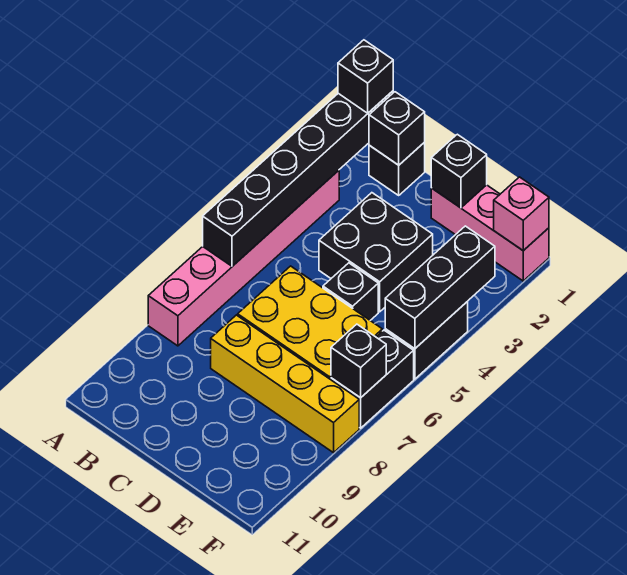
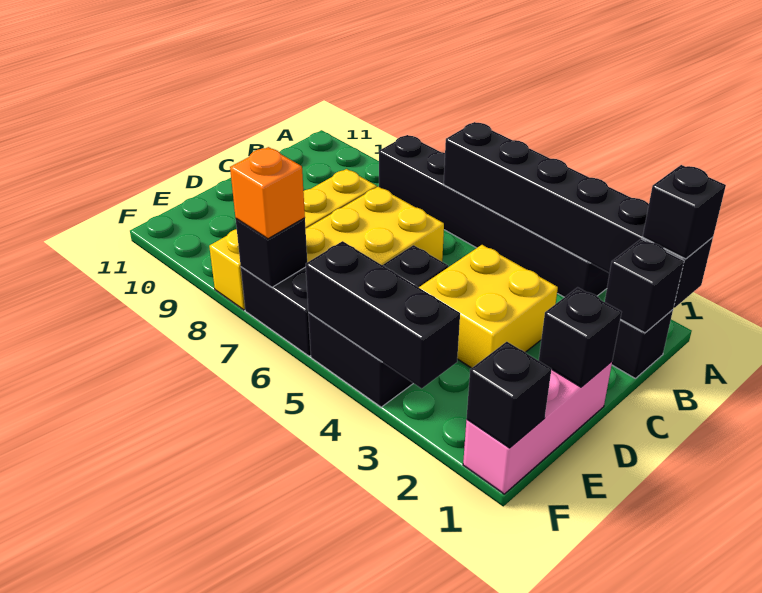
pink 1x6 brick [148,170,339,346] -> black 1x6 brick [379,135,610,297]
black 2x2 brick [319,193,433,312] -> yellow 2x2 brick [419,245,558,368]
pink 1x1 brick [494,177,549,251] -> black 1x1 brick [467,342,551,448]
none -> orange 1x1 brick [230,147,305,239]

